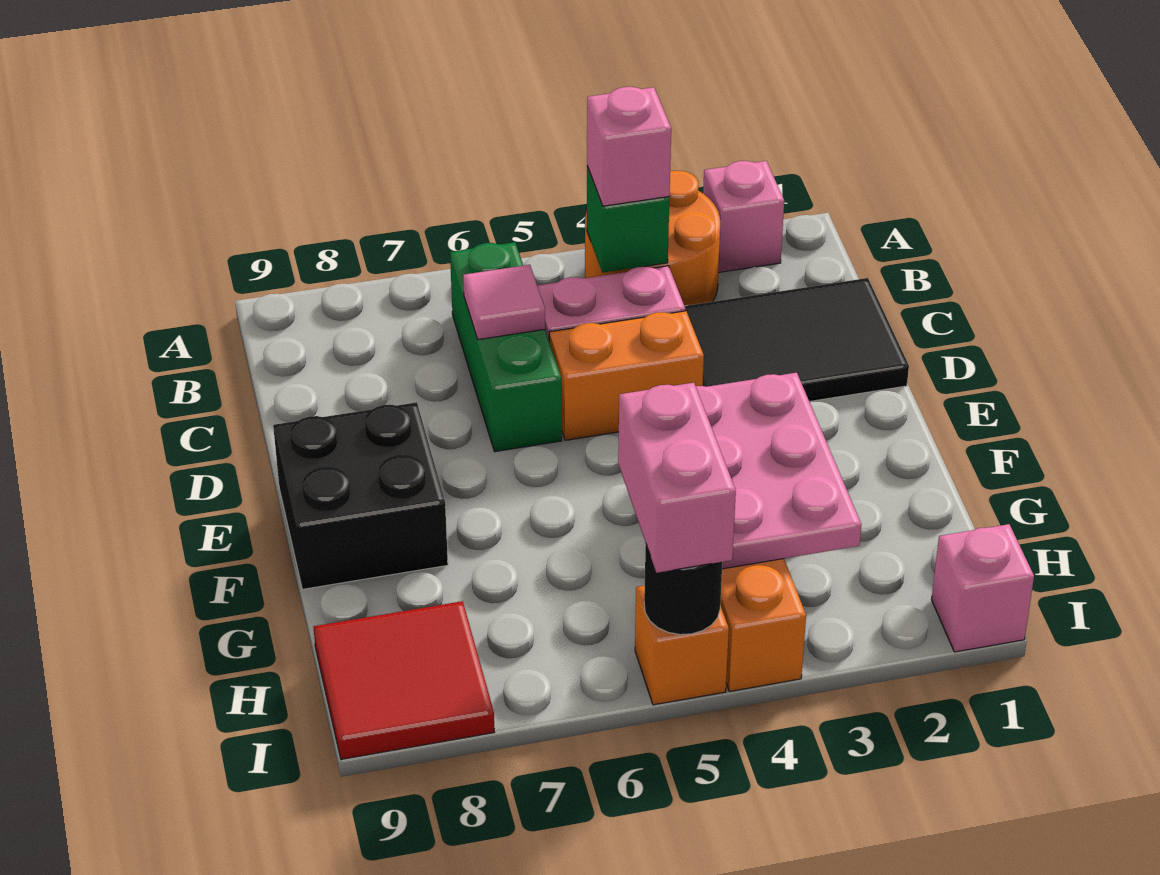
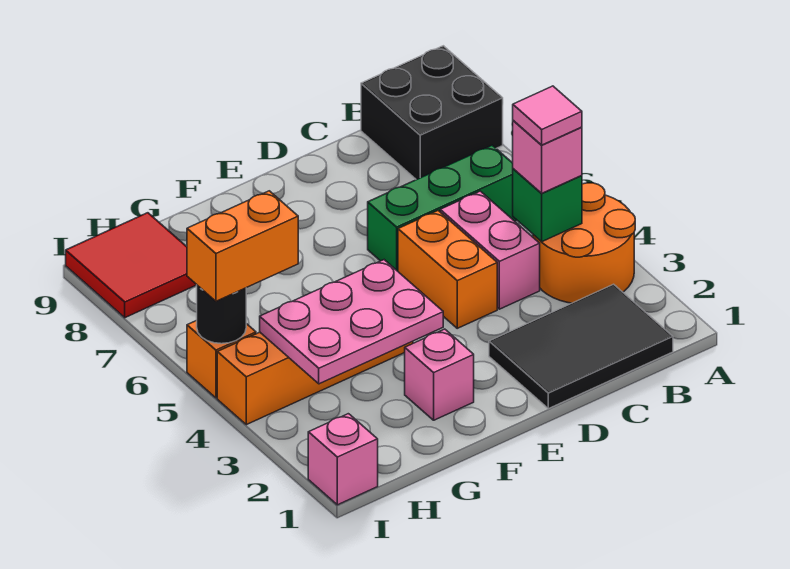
pink 1x1 brick [703,161,784,273] -> pink 1x1 brick moved to [405,329,474,420]
black 2x3 tile [685,278,909,402] -> black 2x3 tile turned to [489,284,673,409]
pink 1x1 tile [463,265,545,340] -> pink 1x1 tile moved to [513,86,582,145]
black 2x2 brick [273,402,448,589] -> black 2x2 brick moved to [361,46,503,180]
pink 1x2 brick [618,383,736,573] -> orange 1x2 brick [187,191,298,301]

